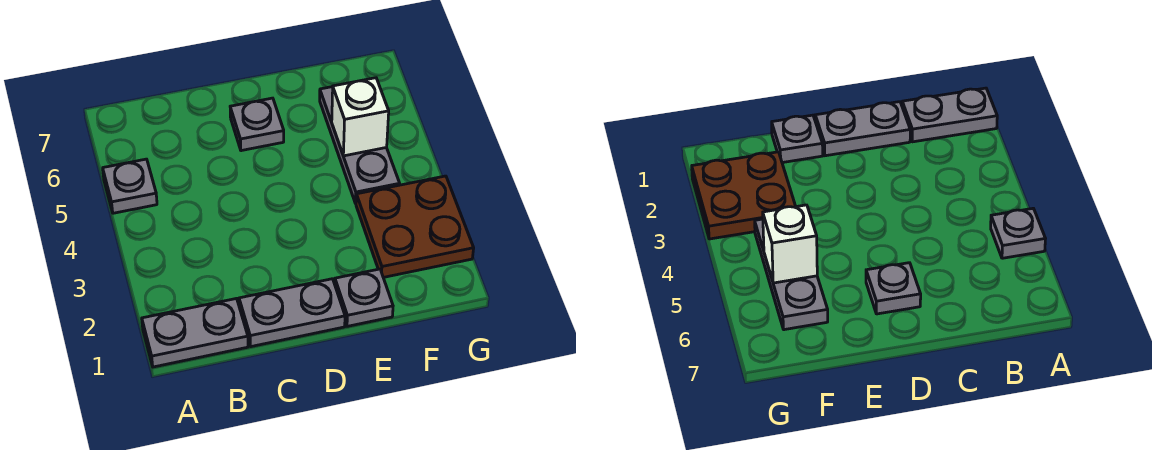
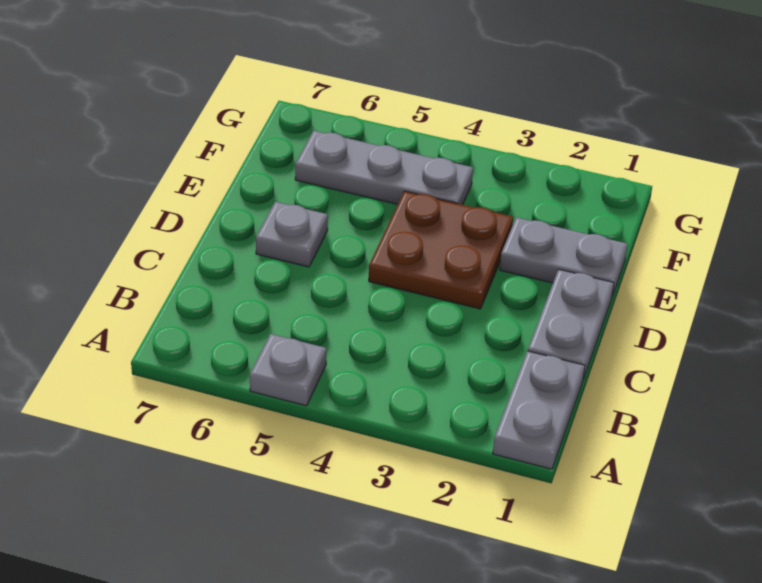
grey 1x1 plate [335,269,393,326] -> grey 1x2 plate [500,217,628,296]
brown 2x2 plate [356,176,474,277] -> brown 2x2 plate moved to [369,191,513,309]
white 1x1 brick [332,78,389,156] -> none

